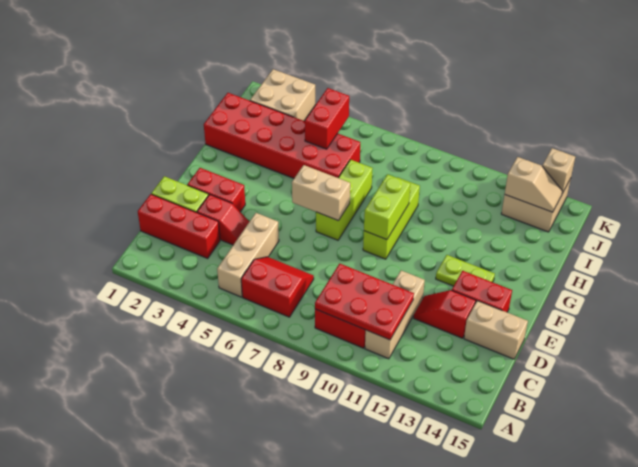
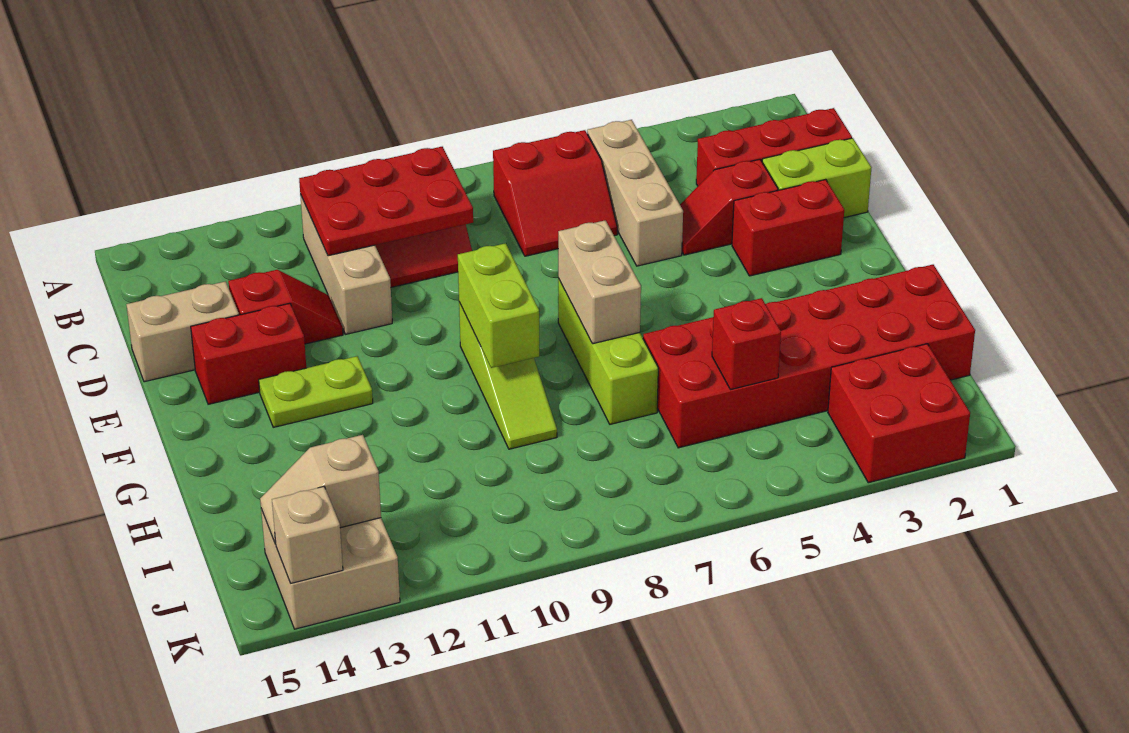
tan 1x2 brick [292,165,350,221] -> tan 1x2 brick turned to [558,220,641,344]
lime 1x3 brick [363,177,420,259] -> lime 1x3 slope [459,302,557,449]
red 1x2 brick [305,88,349,149] -> red 1x1 brick [712,298,781,390]
tan 2x2 brick [250,69,315,121] -> red 2x2 brick [828,344,970,483]

